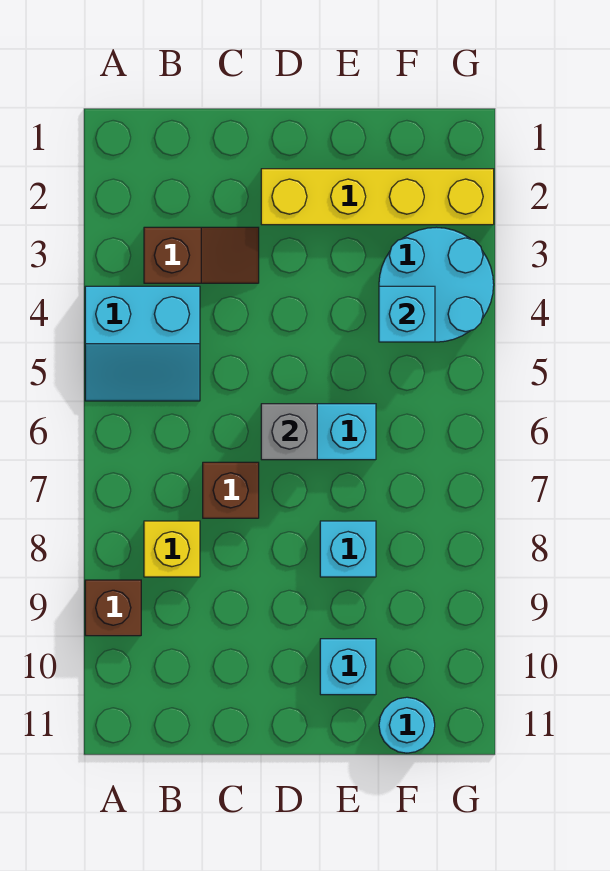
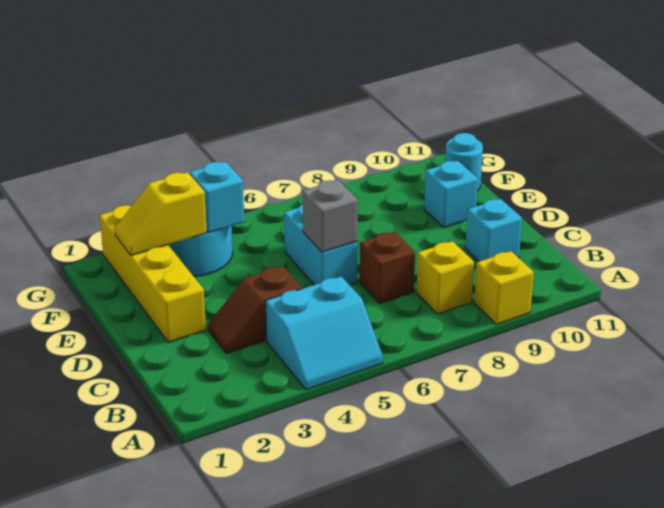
cyan 2x2 slope [85,286,200,401] -> cyan 2x2 slope turned to [266,277,383,390]
brown 1x1 brick [85,580,141,636] -> yellow 1x1 brick [474,251,534,324]
brown 1x2 slope [144,227,259,283] -> brown 1x2 slope turned to [208,266,302,353]
cyan 1x1 brick [320,521,376,577] -> cyan 1x1 brick moved to [466,199,522,261]
none -> yellow 1x2 slope [115,172,207,255]

